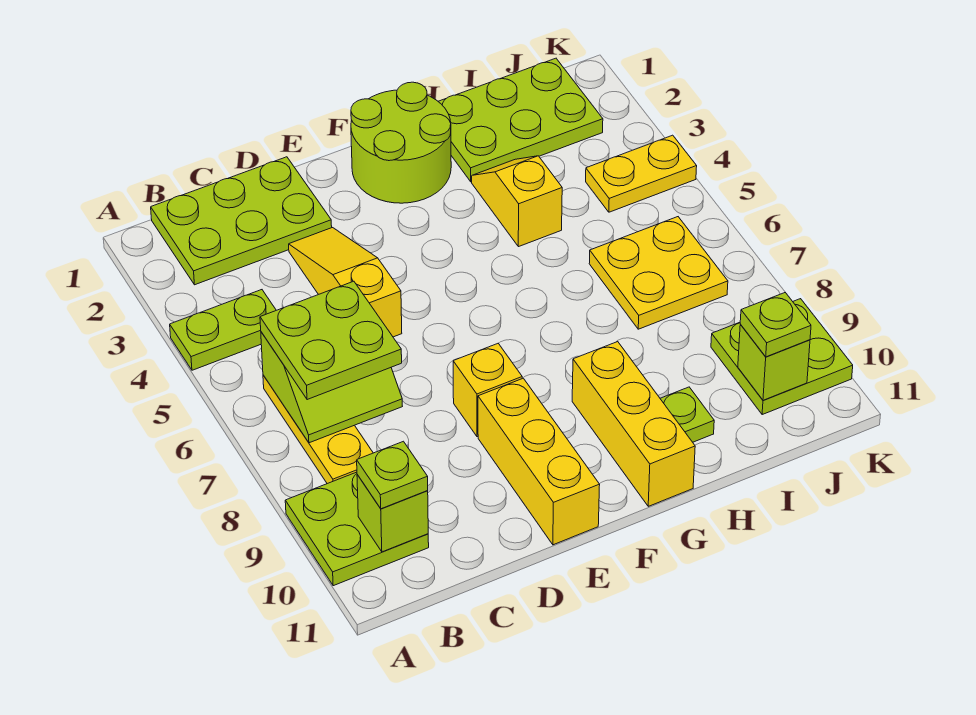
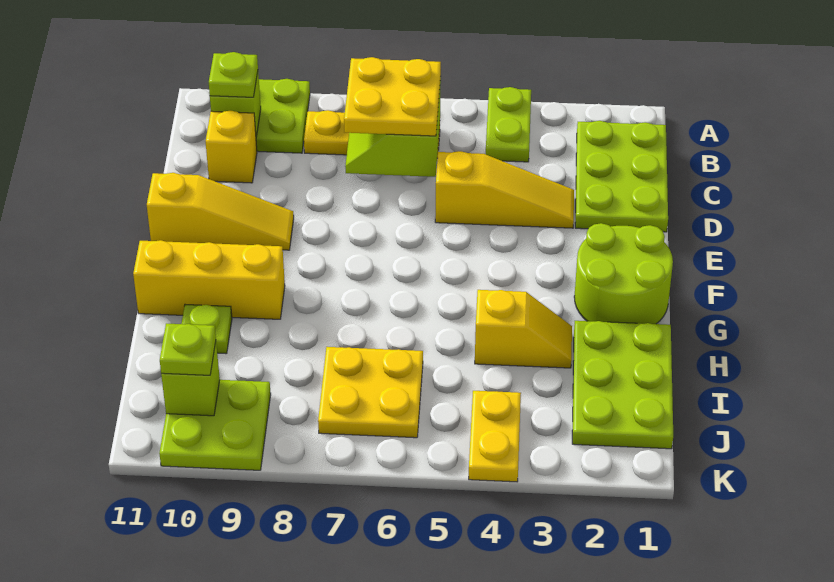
lime 2x2 plate [260,281,402,400] -> yellow 2x2 plate [344,57,441,136]
yellow 1x1 brick [453,343,522,437] -> yellow 1x1 brick moved to [206,111,257,183]
yellow 1x3 brick [478,378,600,545] -> yellow 1x3 slope [147,173,294,250]

